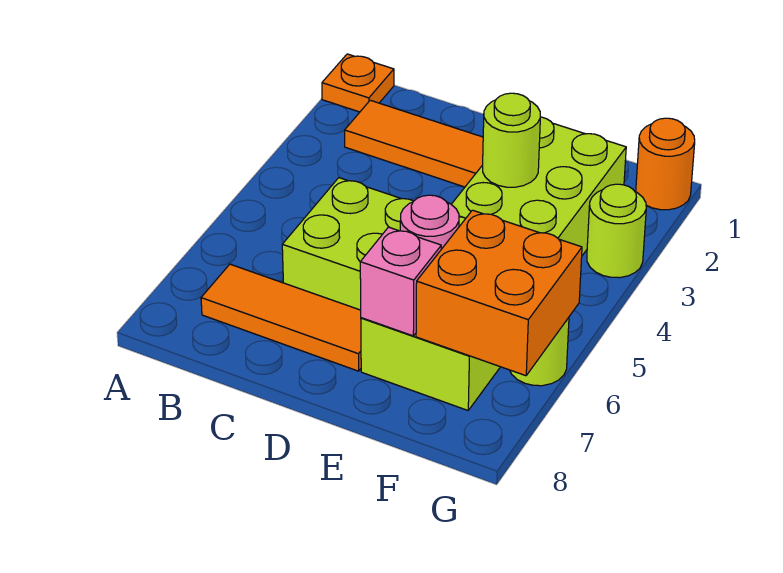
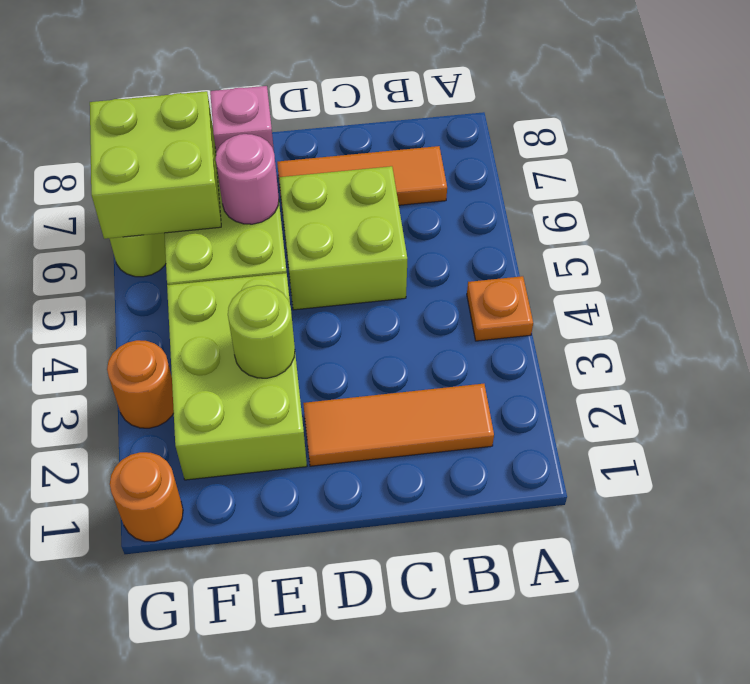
orange 1x1 plate [322,54,394,112] -> orange 1x1 plate moved to [467,276,533,341]
orange 2x2 brick [416,210,582,376] -> lime 2x2 brick [90,91,221,239]
lime 1x1 round brick [587,184,646,278] -> orange 1x1 round brick [107,340,174,428]

